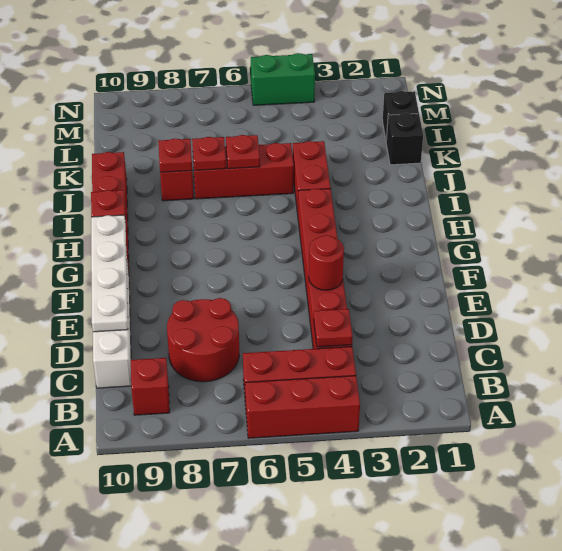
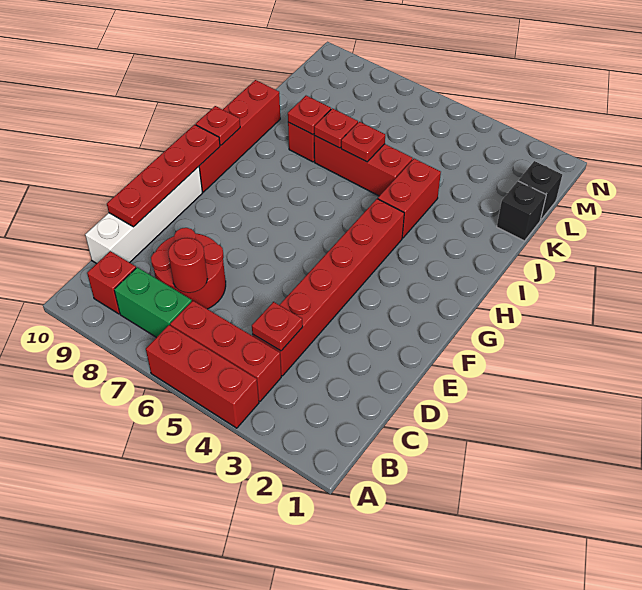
white 1x4 plate [91,215,128,332] -> red 1x4 plate [107,125,220,227]
red 1x1 round brick [309,235,344,290] -> red 1x1 round brick moved to [168,238,207,293]
green 1x2 brick [251,53,315,105] -> green 1x2 brick moved to [114,267,192,338]

